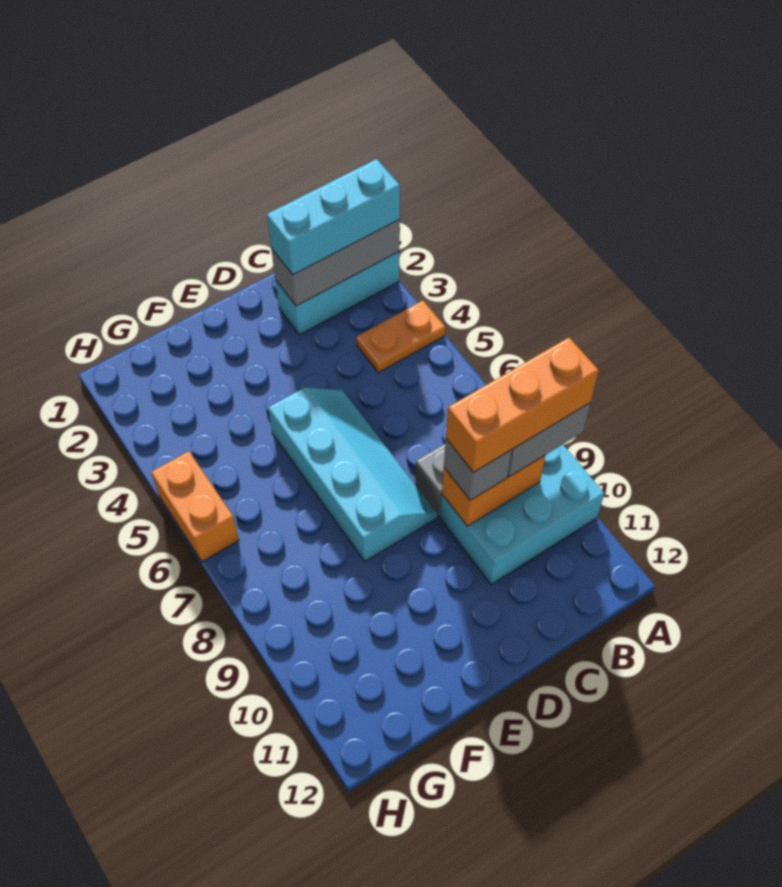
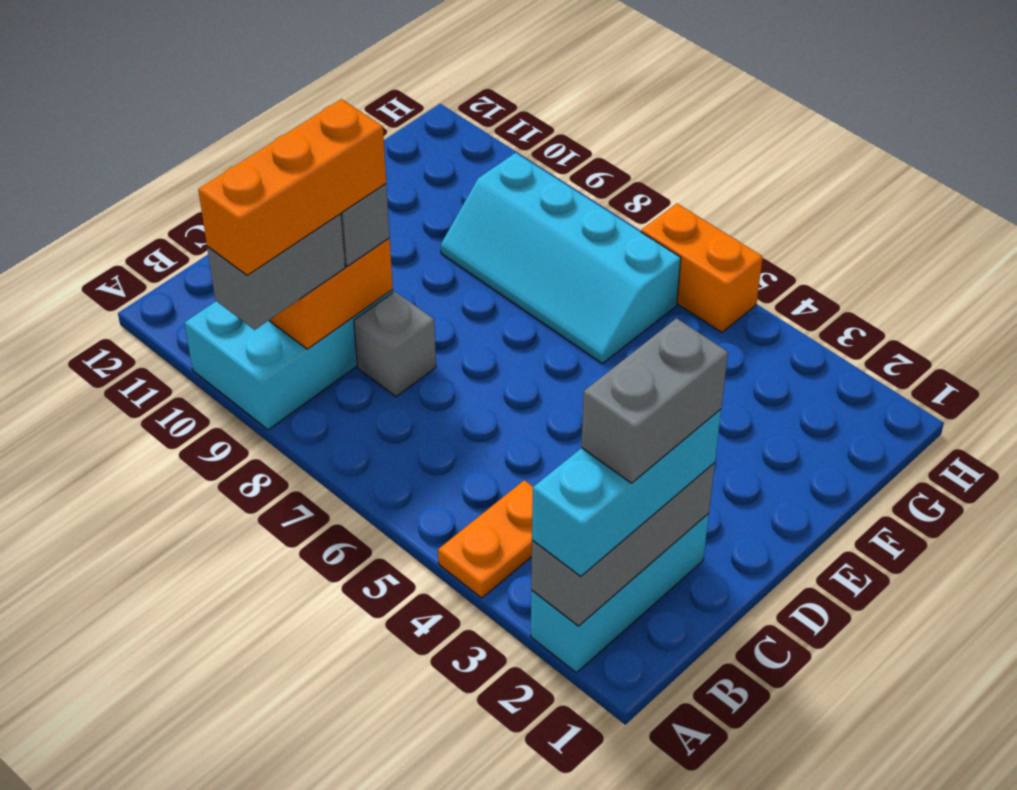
none -> grey 1x2 brick [581,318,728,483]
cyan 2x4 slope [268,387,437,561] -> cyan 2x4 slope moved to [441,153,681,364]

